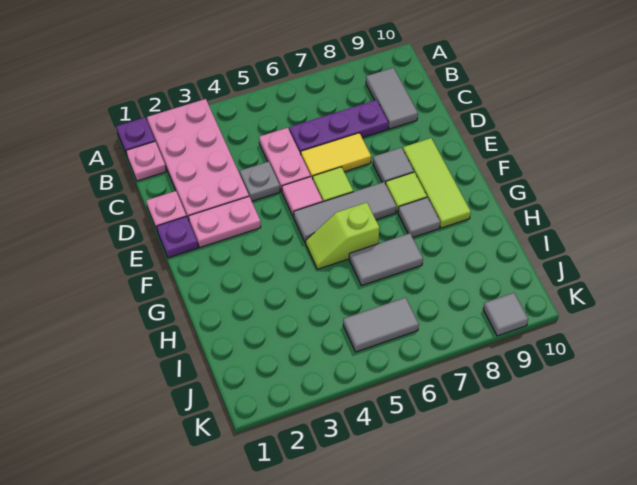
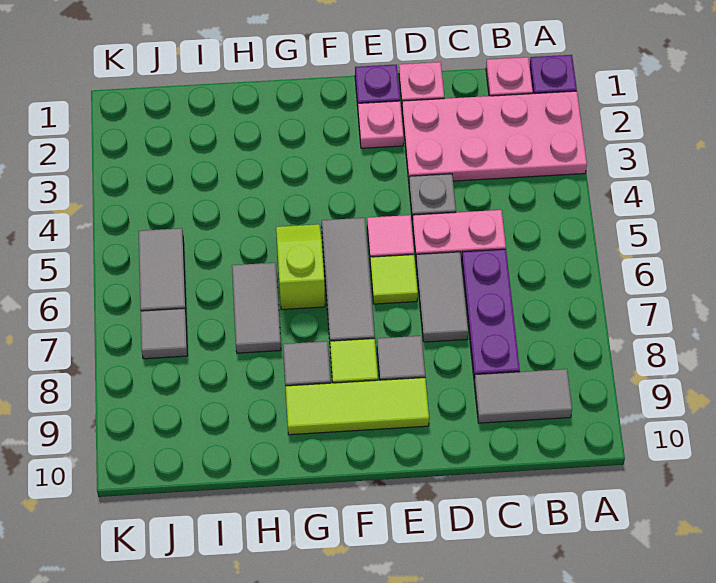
yellow 1x2 tile [301,133,371,179] -> grey 1x2 tile [416,252,468,342]
pink 1x2 plate [188,197,261,247] -> pink 1x1 plate [358,101,403,148]
grey 1x1 tile [483,293,528,336] -> grey 1x1 tile moved to [141,308,188,359]

